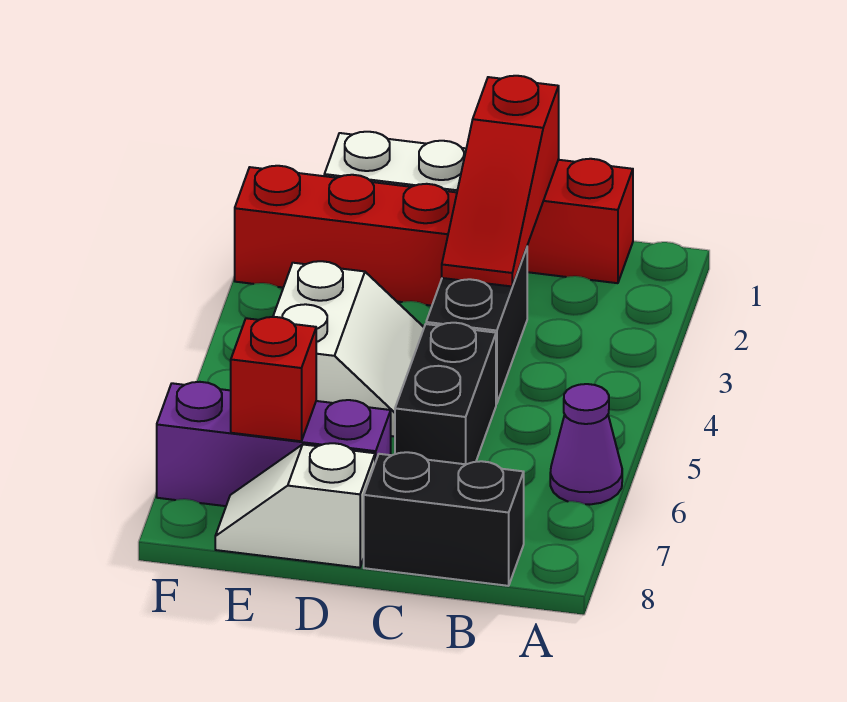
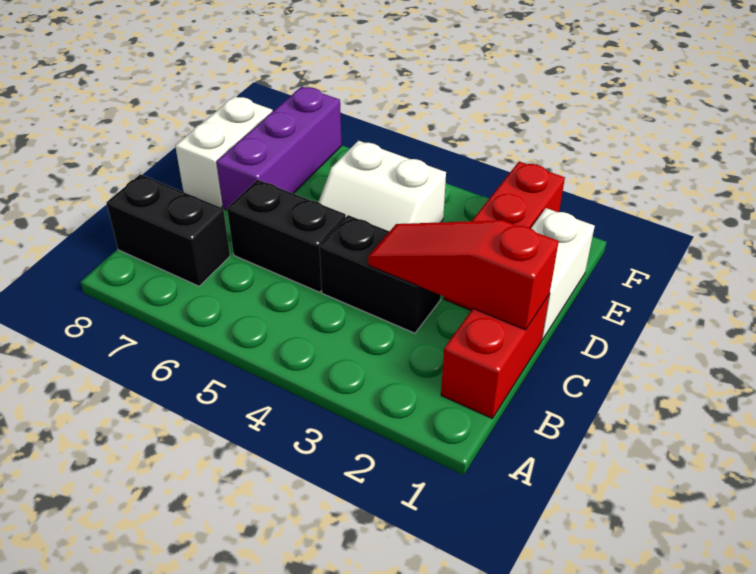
purple 1x1 cone [550,384,622,505] -> none
black 1x2 brick [364,452,524,586] -> black 1x2 brick turned to [106,174,230,286]
white 1x2 slope [215,443,375,568] -> white 1x2 brick [175,96,273,207]
red 1x1 brick [231,317,316,441] -> none

